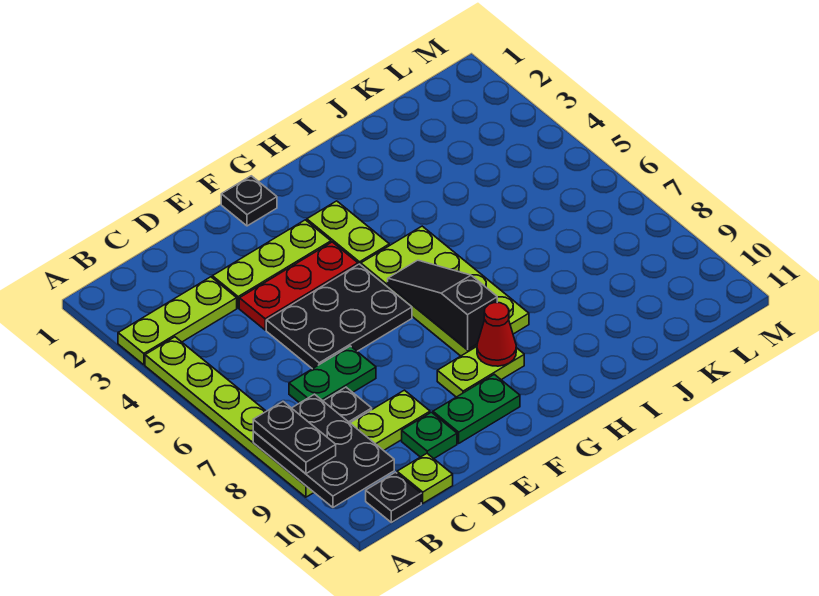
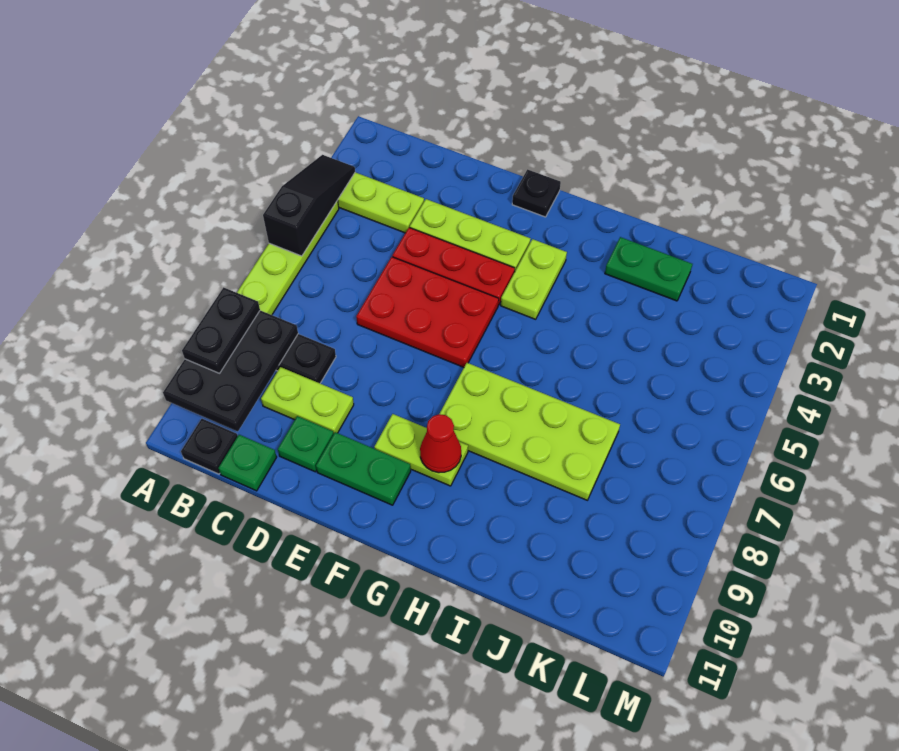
green 1x2 plate [289,346,376,403] -> green 1x2 plate moved to [605,237,692,301]
lime 1x1 plate [397,454,453,503] -> green 1x1 plate [218,435,277,491]
black 2x3 plate [266,264,412,369] -> red 2x3 plate [356,257,499,367]
lime 2x4 plate [361,226,529,356] -> lime 2x4 plate turned to [440,363,620,500]
black 1x3 slope [388,260,497,350] -> black 1x3 slope moved to [263,155,355,256]

